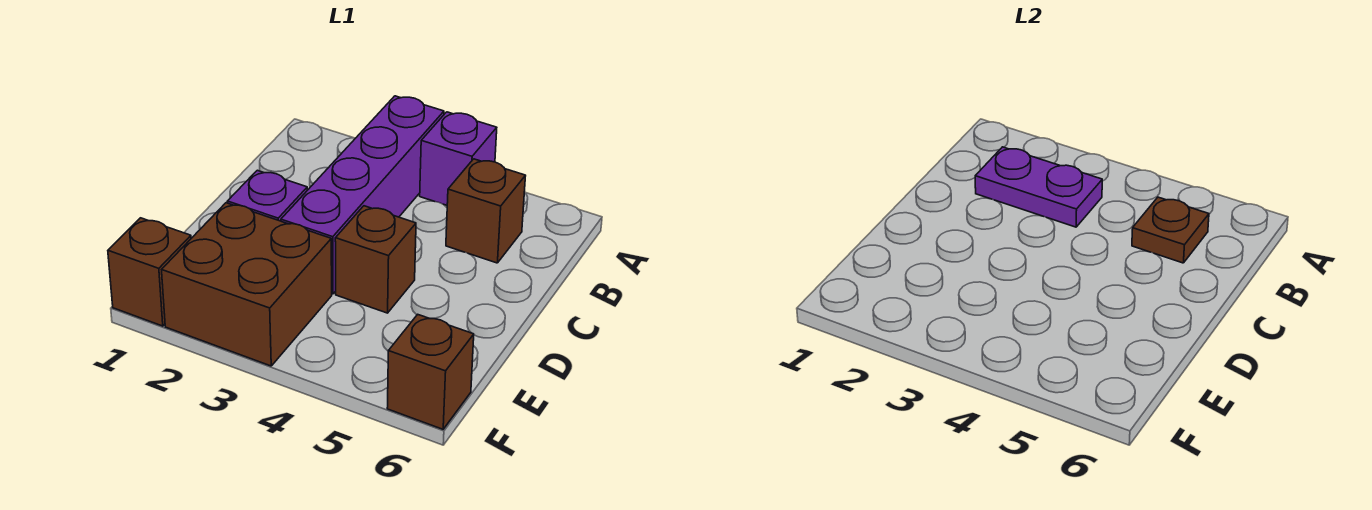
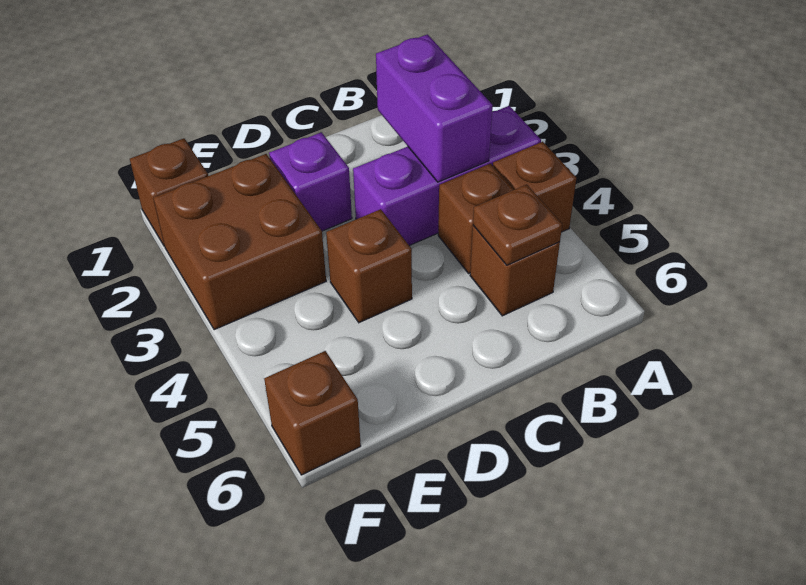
purple 1x4 brick [281,96,444,294] -> purple 1x3 brick [353,106,541,246]
purple 1x1 brick [420,112,497,205] -> brown 1x1 brick [493,142,576,232]
purple 1x2 plate [975,147,1102,227] -> purple 1x2 brick [376,34,493,182]
none -> brown 1x1 brick [438,164,514,273]

